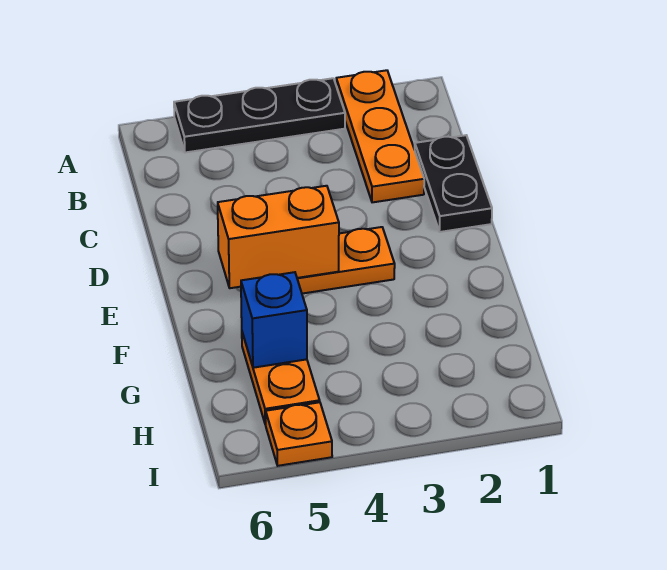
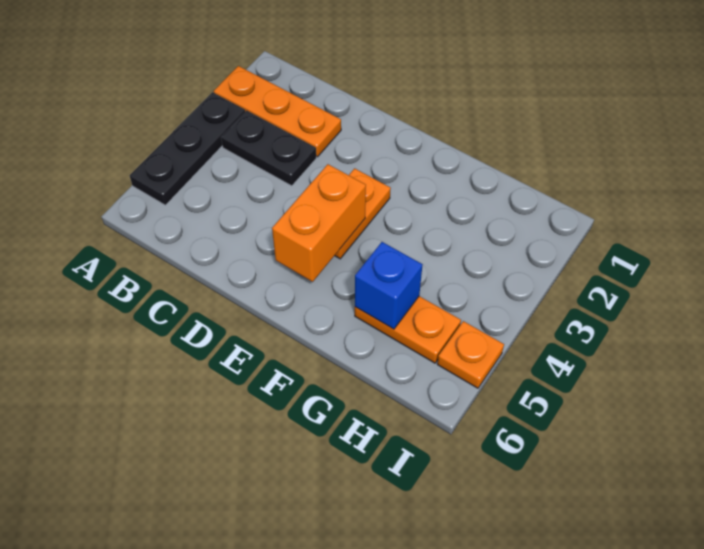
black 1x2 plate [415,135,492,232] -> black 1x2 plate moved to [221,111,316,186]

